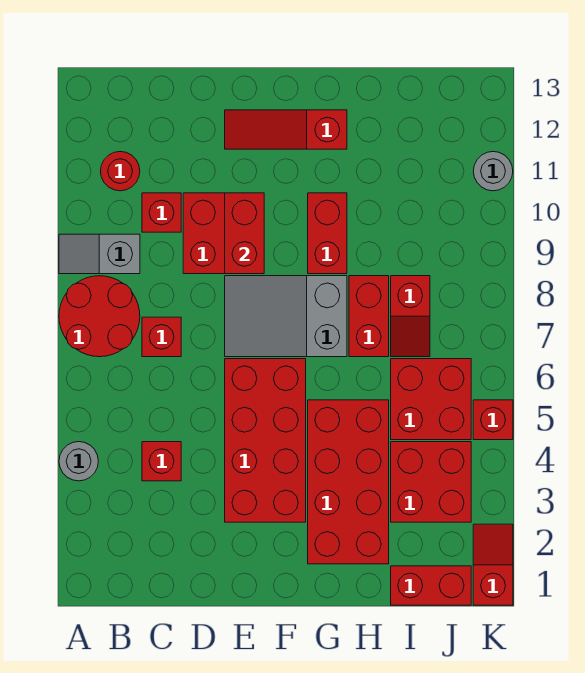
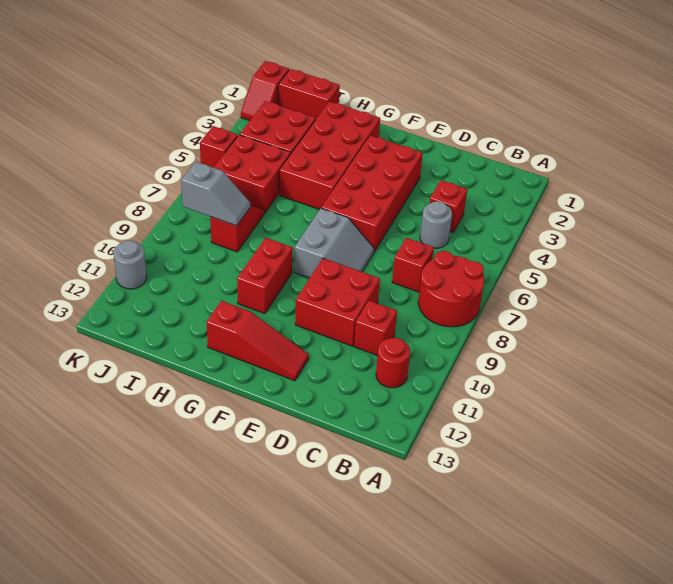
grey 1x1 round brick [59,442,98,481] -> grey 1x1 round brick moved to [420,201,452,248]
grey 1x2 slope [59,234,140,274] -> grey 1x2 slope moved to [181,162,250,226]
grey 2x3 slope [225,276,347,357] -> grey 2x2 slope [294,208,374,278]
red 1x2 brick [225,193,264,274] -> none
red 1x2 brick [349,276,389,357] -> none

